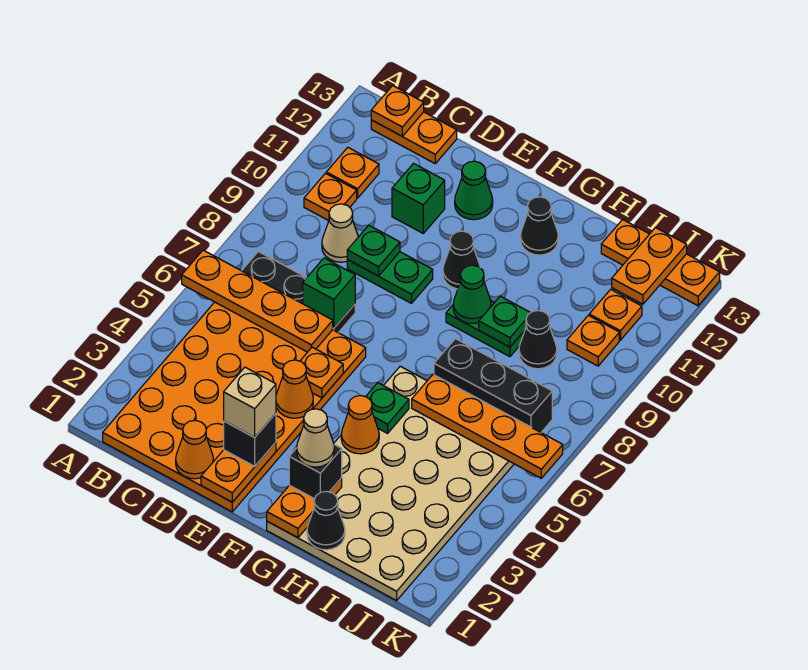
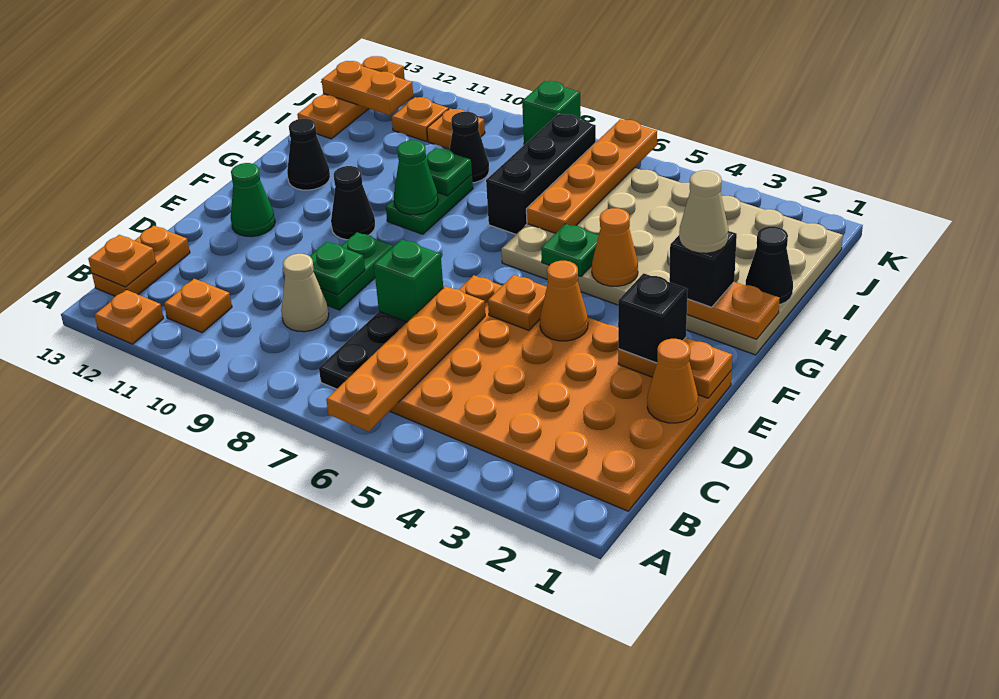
orange 1x1 plate [304,173,357,221] -> orange 1x1 plate moved to [95,290,164,344]
green 1x1 brick [392,163,445,233] -> green 1x1 brick moved to [522,81,581,145]
tan 1x1 brick [224,367,276,437] -> none

